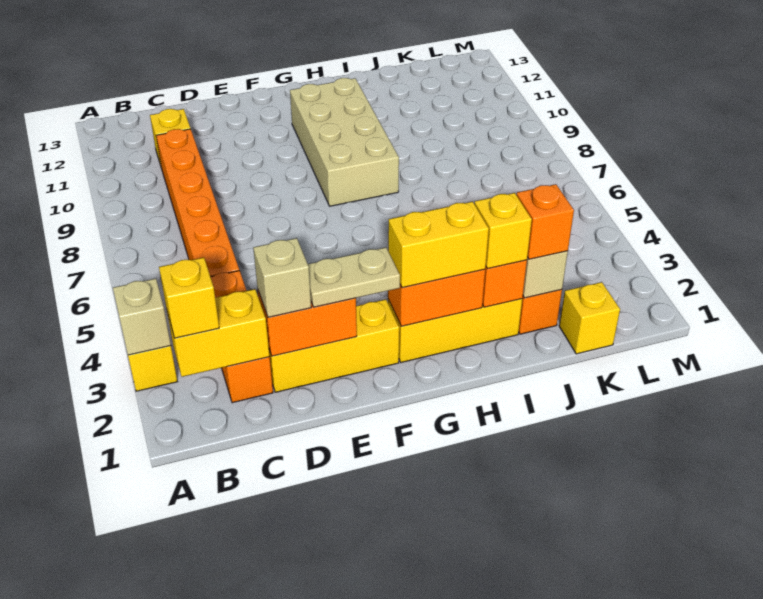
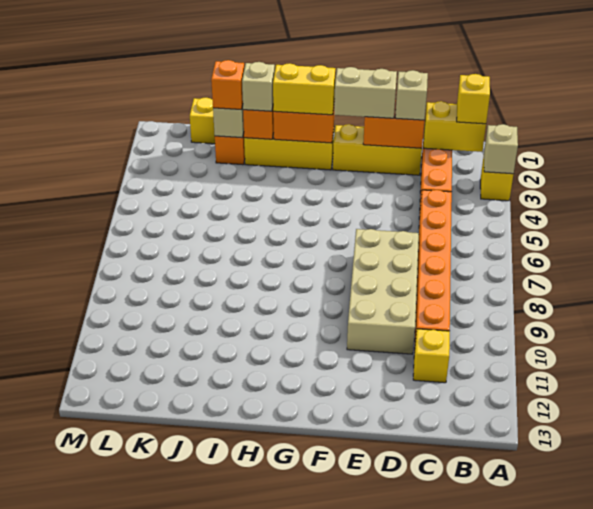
tan 1x2 plate [308,247,400,307] -> tan 1x2 brick [334,67,397,118]
tan 2x4 brick [290,78,399,206] -> tan 2x4 brick moved to [347,229,419,354]
yellow 1x1 brick [475,193,532,269] -> tan 1x1 brick [242,62,275,111]

